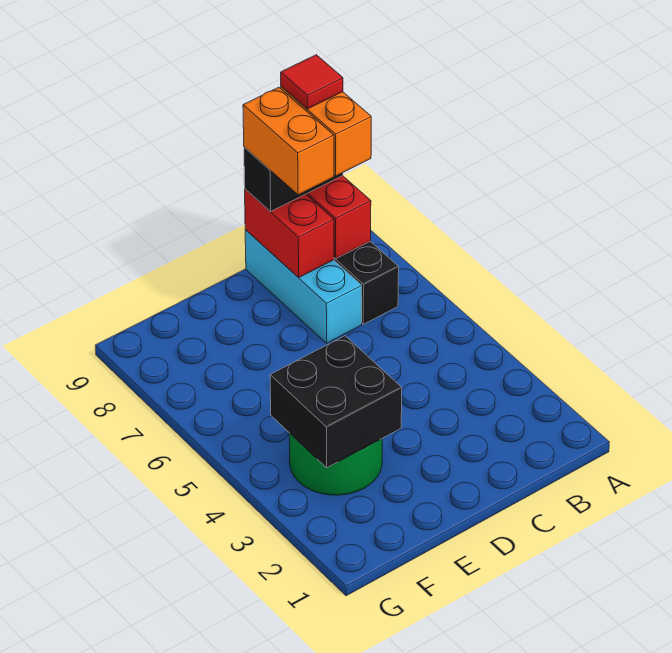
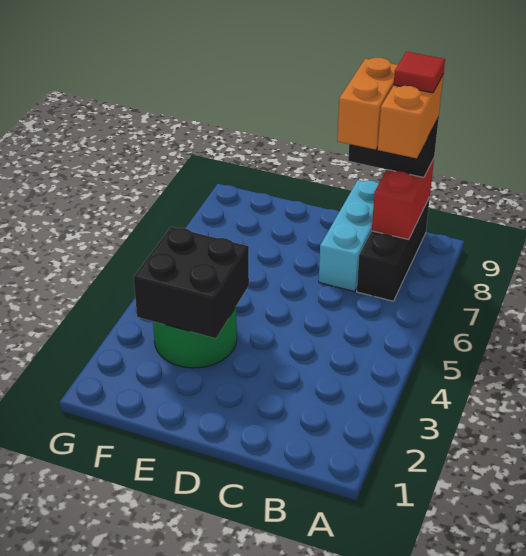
red 1x2 brick [245,189,334,278] -> none

